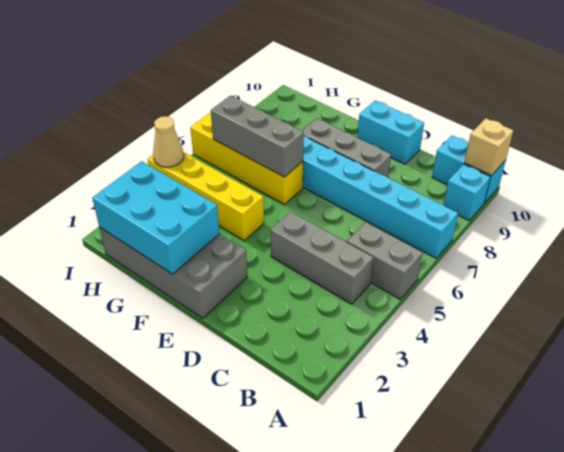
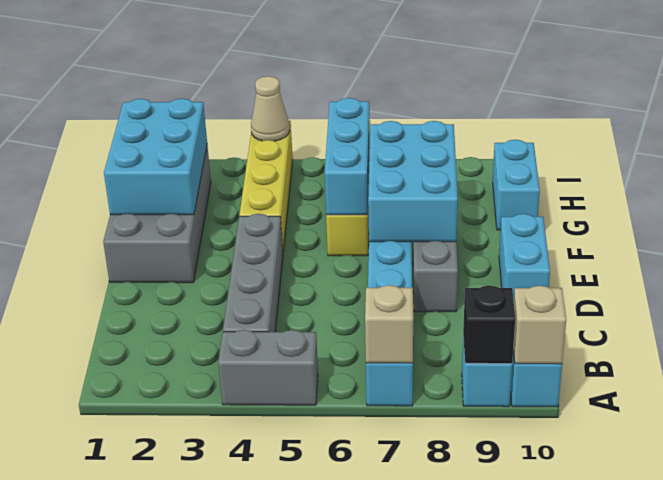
grey 1x2 brick [347,222,423,299] -> grey 1x2 brick turned to [218,330,318,405]
none -> tan 1x1 brick [365,285,413,363]
none -> black 1x1 brick [463,285,515,364]
grey 1x3 brick [271,211,373,304] -> grey 1x4 brick [223,214,283,332]
none -> cyan 2x3 brick [368,121,458,242]
grey 1x3 brick [211,96,304,177] -> cyan 1x3 brick [325,98,370,215]
none -> cyan 1x2 brick [493,140,540,230]

